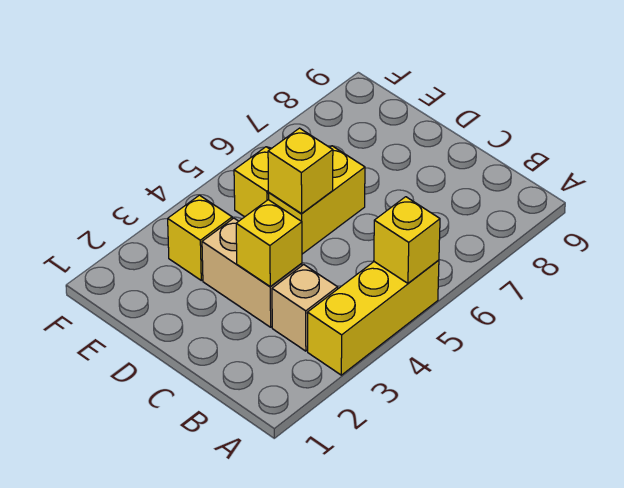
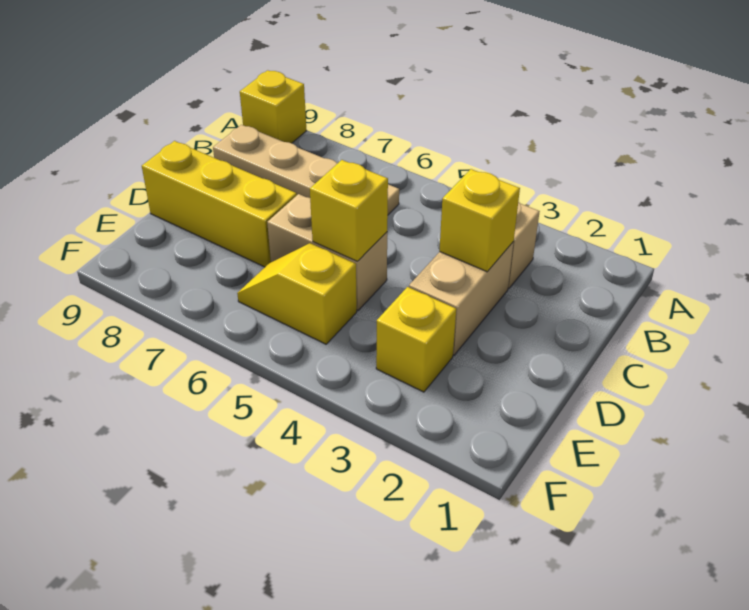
yellow 1x3 brick [307,260,439,375] -> yellow 1x3 brick moved to [142,141,297,267]
yellow 1x1 brick [374,197,440,283] -> yellow 1x1 brick moved to [240,70,306,143]
none -> tan 1x4 plate [213,125,399,215]
yellow 1x2 brick [268,146,365,254] -> tan 1x2 brick [267,194,387,310]

